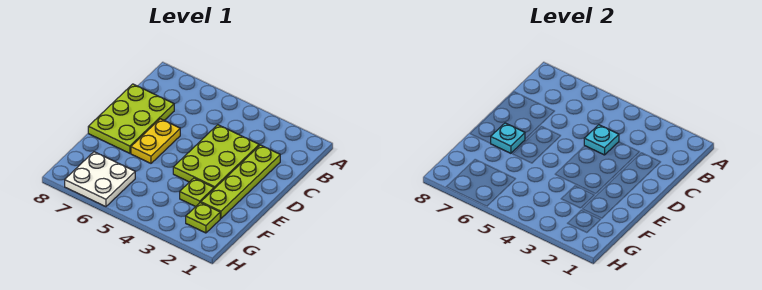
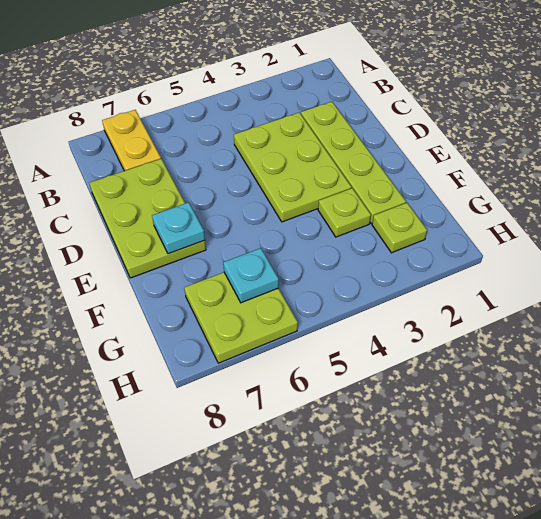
cyan 1x1 plate [584,125,619,155] -> cyan 1x1 plate moved to [223,248,279,303]
yellow 1x2 plate [131,119,180,163] -> yellow 1x2 plate moved to [102,110,161,171]
white 2x2 plate [65,152,135,207] -> lime 2x2 plate [184,272,298,363]

